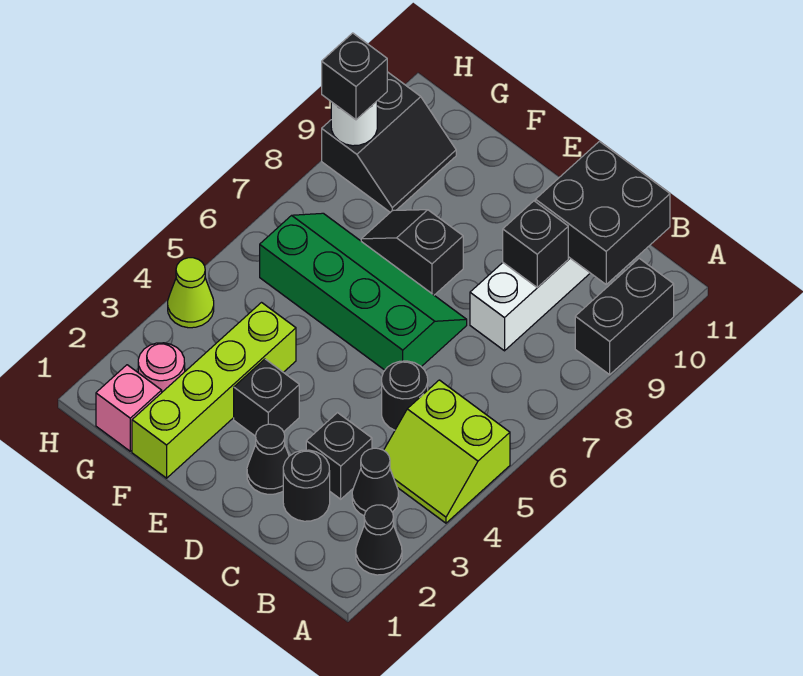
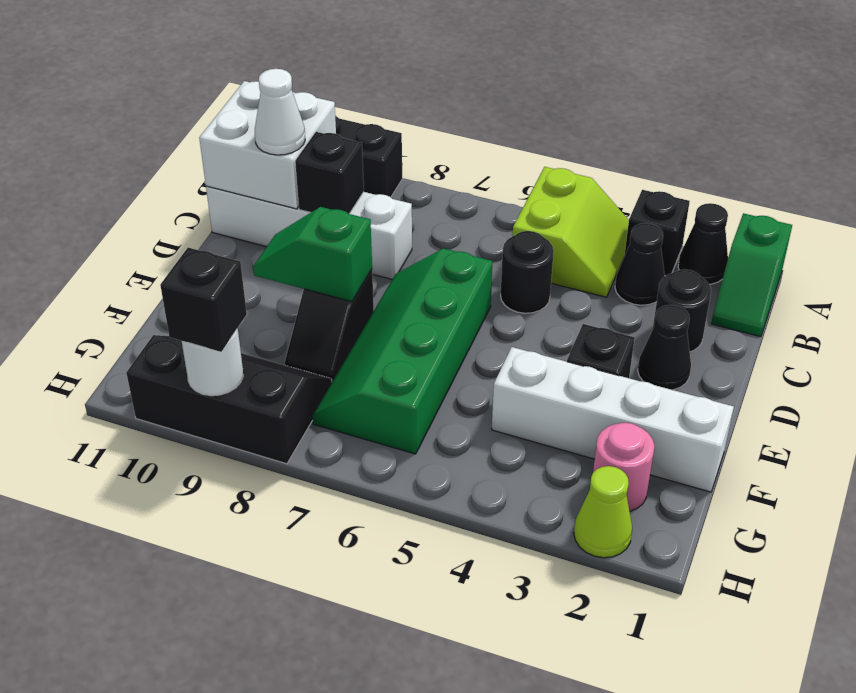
none -> green 1x2 slope [711,213,792,337]
black 2x2 brick [535,141,670,284] -> white 2x2 brick [199,81,336,209]
black 1x1 brick [306,413,372,499] -> black 1x1 brick moved to [624,190,690,276]
none -> white 1x1 cone [255,69,305,155]
none -> green 1x2 slope [253,207,372,302]
lime 1x4 brick [132,303,296,478] -> white 1x4 brick [492,347,734,492]
pink 1x1 brick [96,365,162,451] -> none
black 2x2 slope [322,72,456,212] -> black 2x3 slope [126,335,332,464]
lime 1x1 cone [168,258,214,328] -> lime 1x1 cone moved to [574,466,632,558]

